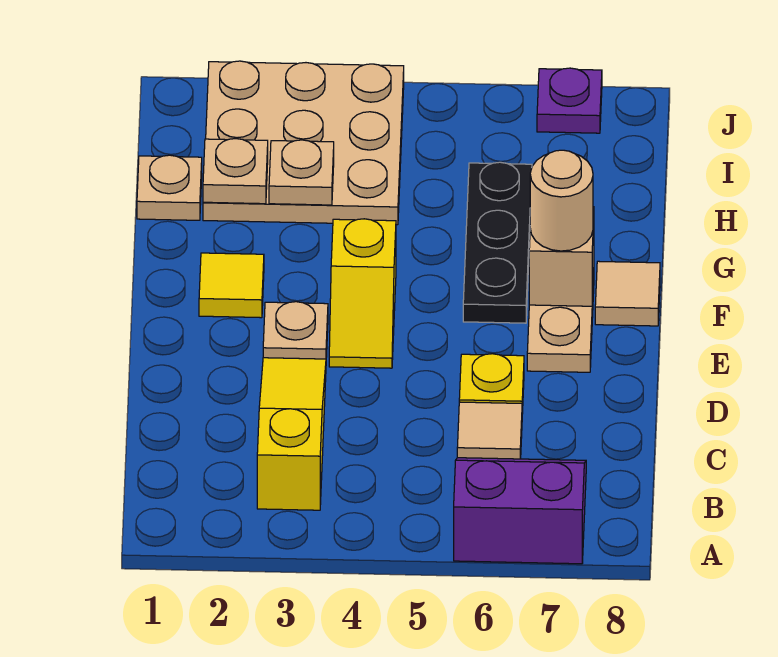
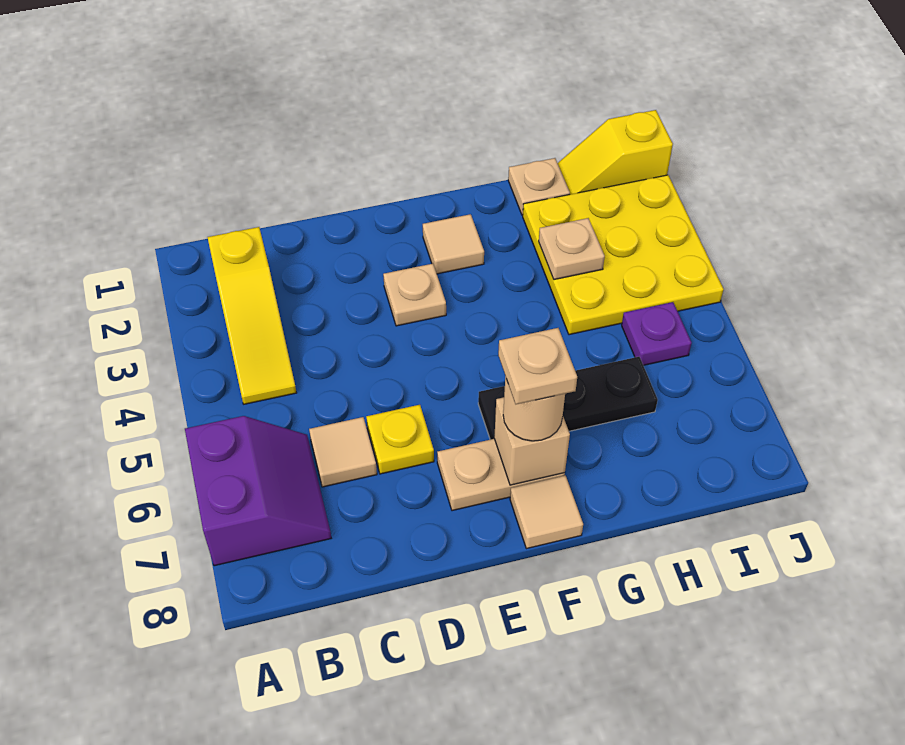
yellow 1x3 slope [257,358,326,510] -> yellow 1x3 slope turned to [207,227,296,404]
yellow 1x2 slope [329,219,396,368] -> yellow 1x2 slope moved to [558,110,673,194]
yellow 1x1 tile [199,253,264,318] -> tan 1x1 tile [423,214,484,274]
tan 3x3 plate [203,61,404,225] -> yellow 3x3 plate [523,175,724,335]
tan 1x1 plate [203,139,268,204] -> tan 1x1 plate moved to [498,328,577,404]
purple 1x1 plate [537,68,602,133] -> purple 1x1 plate moved to [622,302,692,365]

